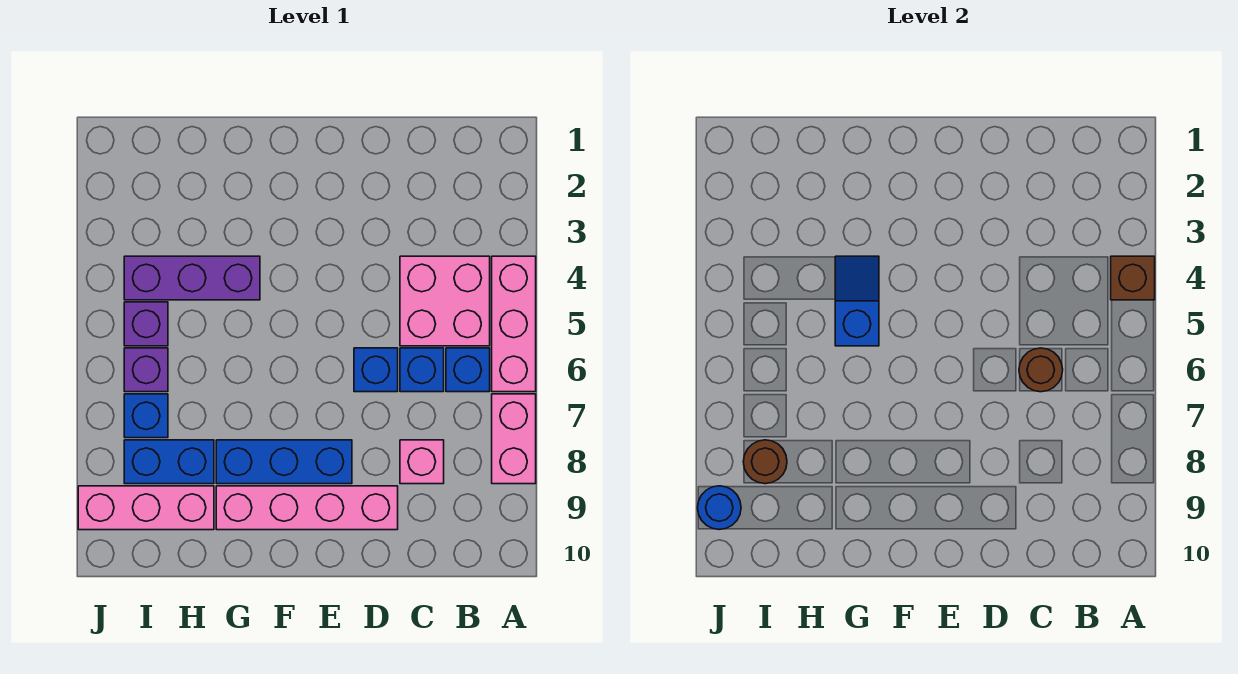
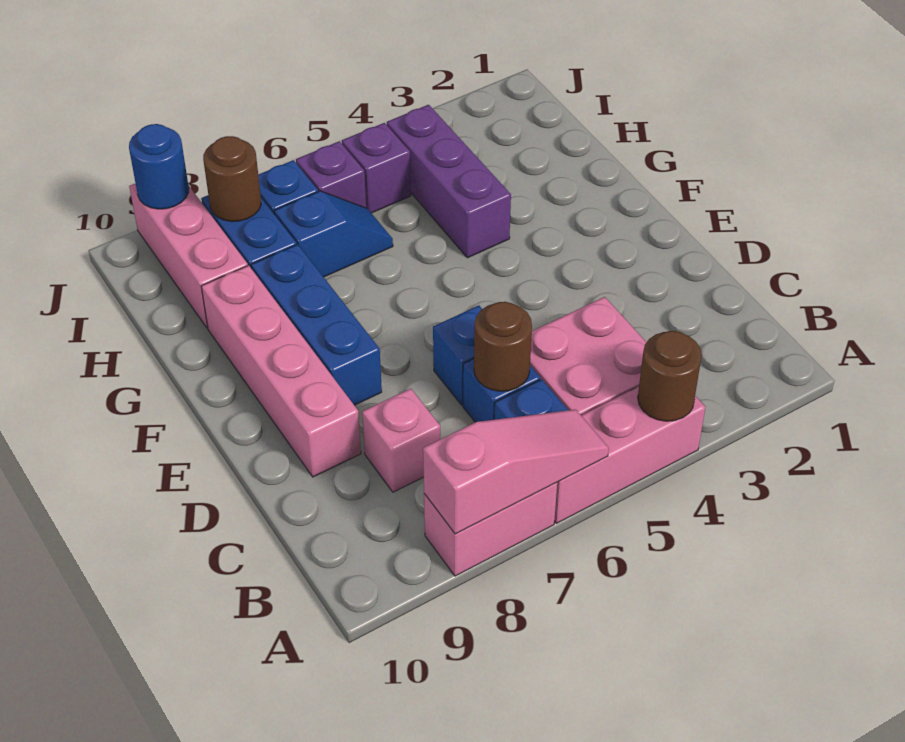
brown 1x1 brick [1111,256,1155,300] -> brown 1x1 round brick [638,331,702,421]
none -> pink 1x3 slope [423,409,609,534]
blue 1x2 slope [835,256,879,346] -> blue 1x2 slope moved to [274,191,393,277]

